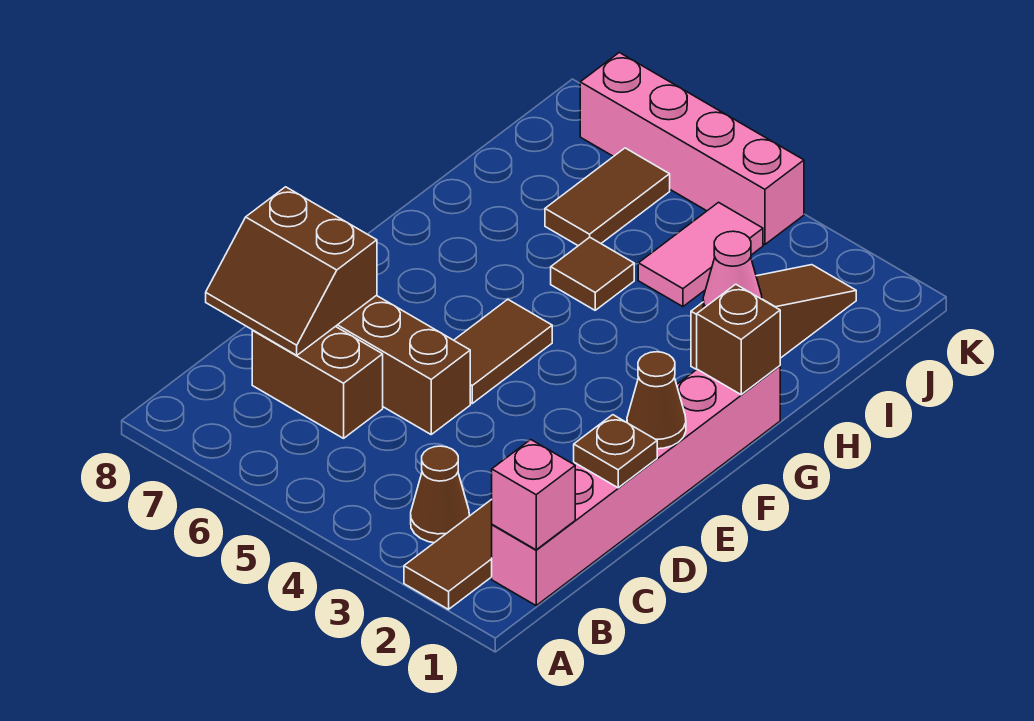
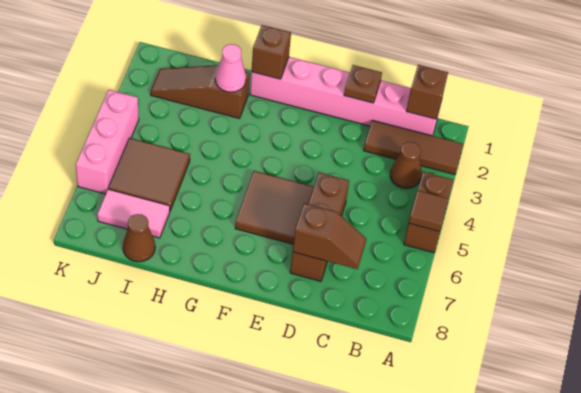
pink 1x1 brick [492,440,575,550] -> brown 1x1 brick [406,65,448,119]
brown 1x2 brick [252,326,383,438] -> brown 1x2 brick moved to [404,172,453,253]
brown 2x2 slope [206,187,377,355] -> brown 1x2 slope [293,203,366,269]
brown 1x1 cone [627,352,686,449] -> brown 1x1 cone moved to [123,214,155,262]
brown 1x2 tile [454,299,552,403] -> brown 2x2 tile [235,171,314,244]
brown 1x1 tile [551,237,634,310] -> brown 1x1 tile moved to [409,191,449,231]
pink 1x2 tile [638,202,763,307] -> pink 1x2 tile moved to [97,189,170,238]
brown 1x2 tile [545,148,670,246] -> brown 2x2 tile [109,138,190,211]
pink 1x4 brick [580,53,804,244] -> pink 1x3 brick [76,90,139,194]

